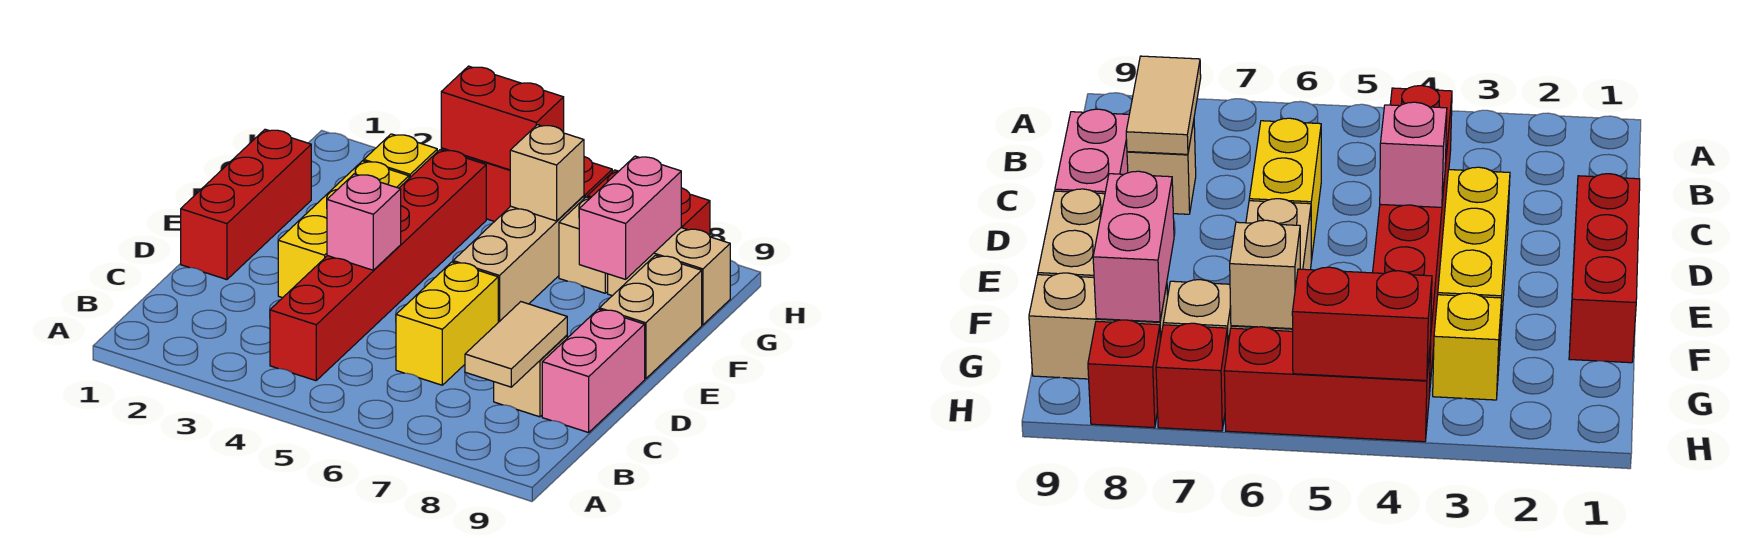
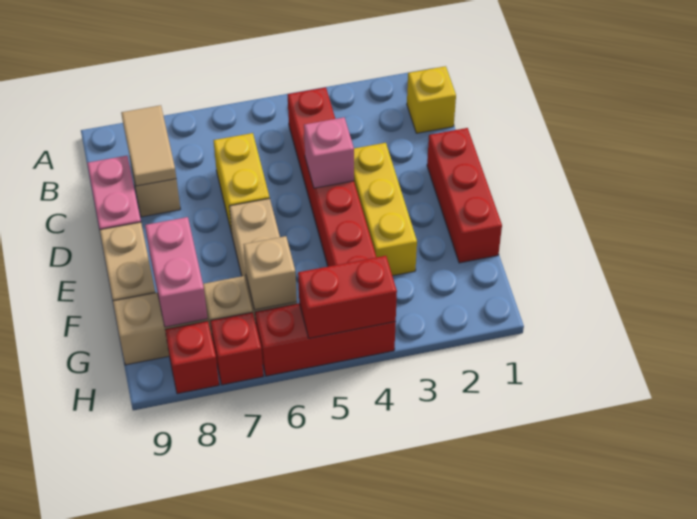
yellow 1x1 brick [364,134,437,178] -> yellow 1x1 brick moved to [407,66,456,133]

